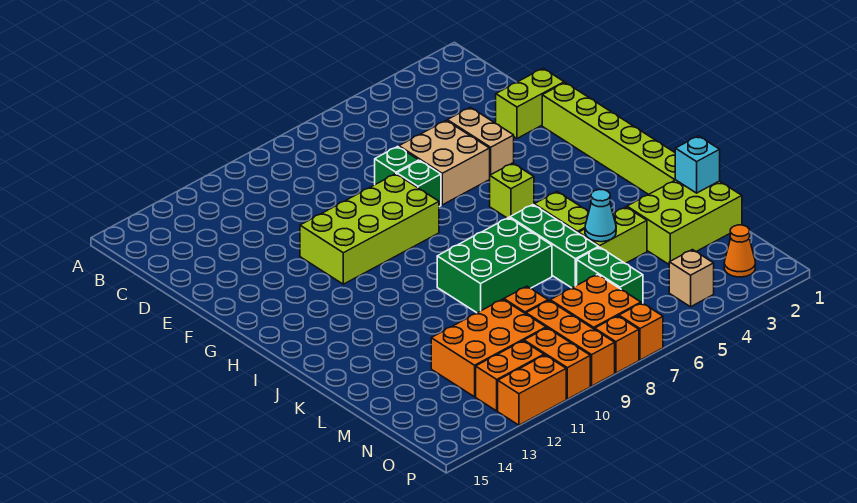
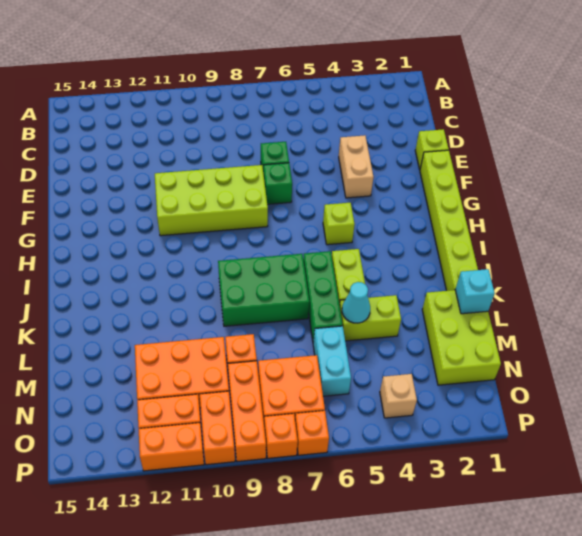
lime 1x2 brick [496,68,564,138] -> lime 1x1 brick [415,129,449,170]
tan 2x2 brick [399,120,490,205] -> none
lime 2x3 brick [627,180,742,264] -> lime 2x3 brick turned to [422,290,501,385]
green 1x2 brick [577,247,643,303] -> cyan 1x2 brick [313,326,351,396]
orange 1x1 cone [724,225,755,277] -> none

